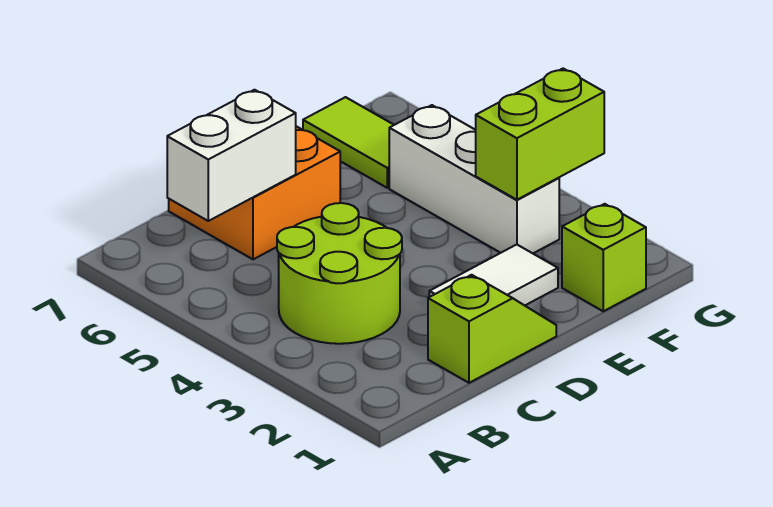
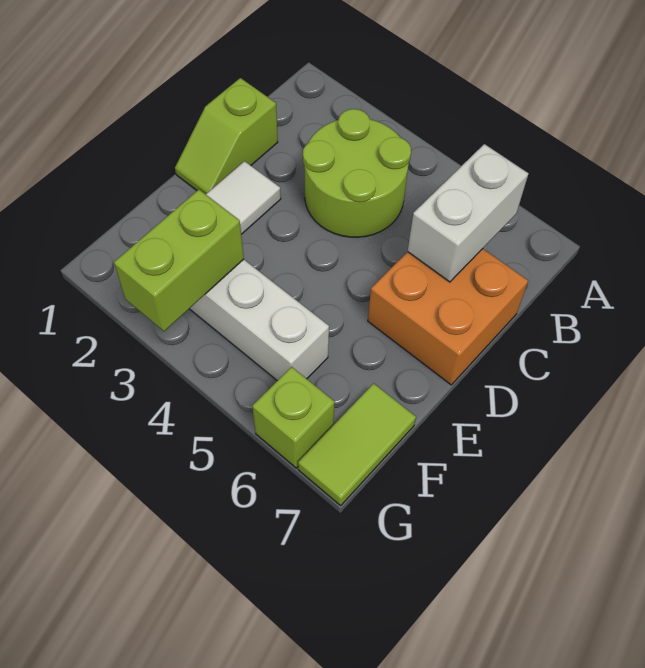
lime 1x1 brick [562,204,646,311] -> lime 1x1 brick moved to [252,367,335,468]
lime 1x2 tile [303,97,394,188] -> lime 1x2 tile turned to [298,383,416,505]

